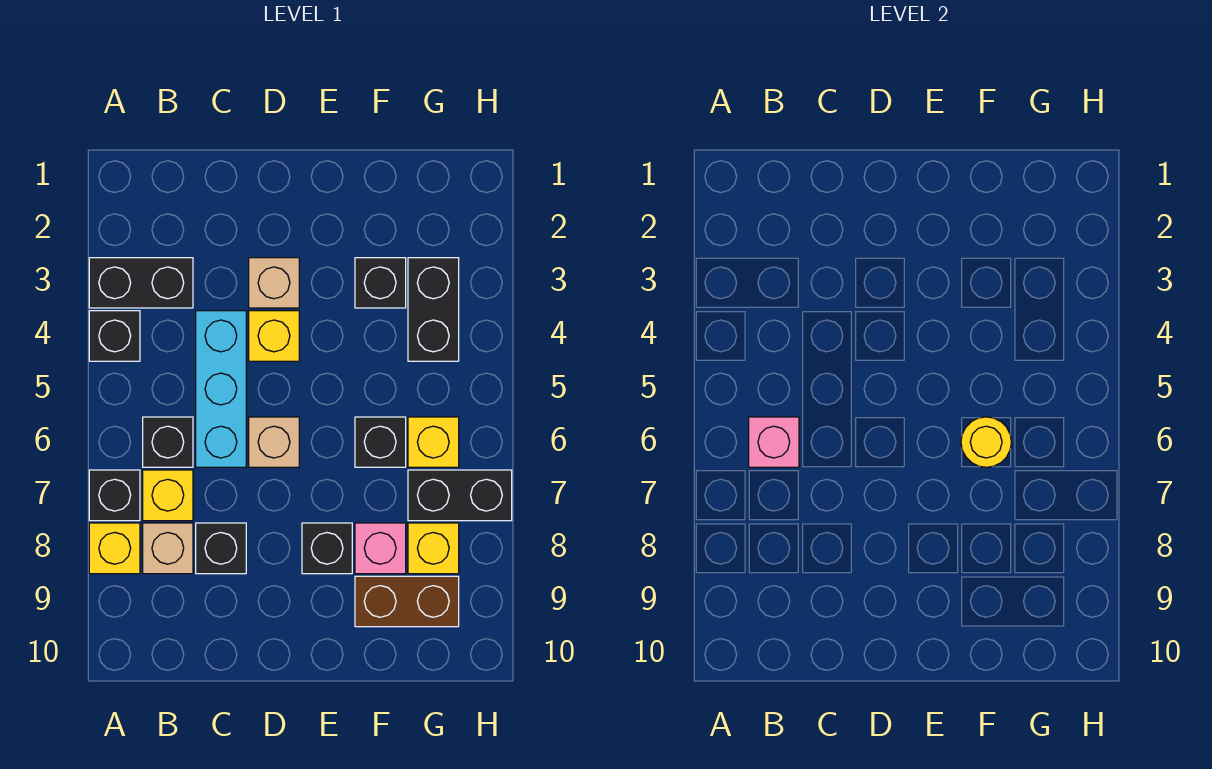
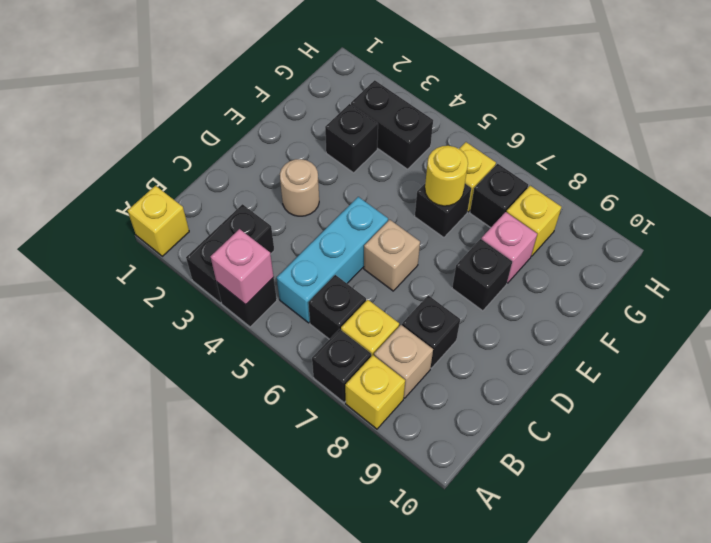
pink 1x1 brick [749,417,799,467] -> pink 1x1 brick moved to [211,229,274,305]
cyan 1x3 brick [196,311,246,467] -> cyan 1x3 brick turned to [277,197,388,323]
tan 1x1 brick [249,258,299,308] -> tan 1x1 round brick [280,159,319,216]
yellow 1x1 brick [249,311,299,361] -> yellow 1x1 brick moved to [127,186,189,256]
brown 1x2 brick [355,576,459,627] -> none
black 1x2 brick [408,470,512,521] -> black 1x1 brick [470,164,528,228]

